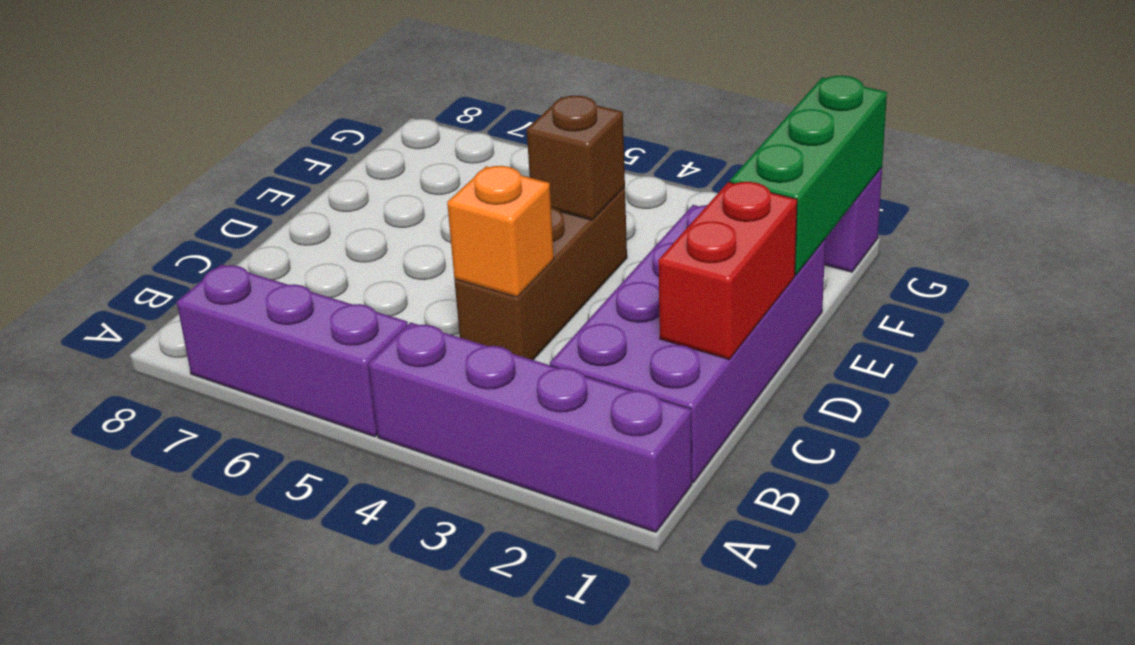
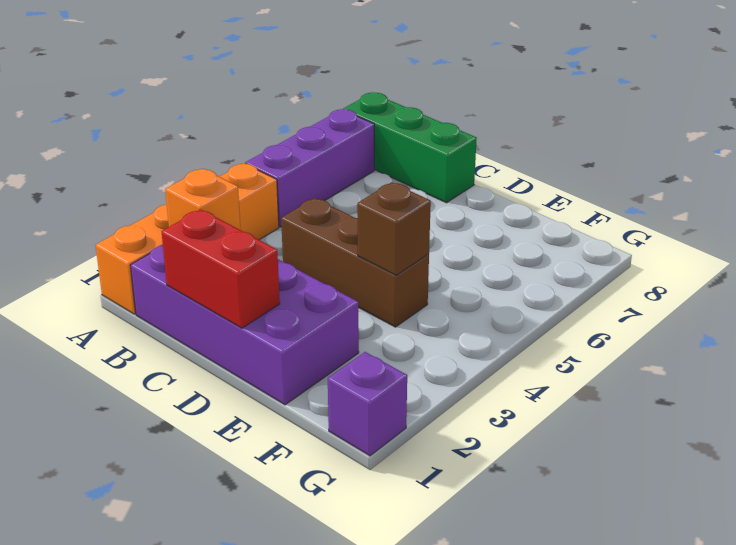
purple 1x4 brick [369,322,692,532] -> orange 1x4 brick [96,163,279,314]
orange 1x1 brick [447,166,554,297] -> orange 1x1 brick moved to [165,169,240,230]
green 1x3 brick [730,76,887,275] -> green 1x3 brick moved to [343,92,477,203]

